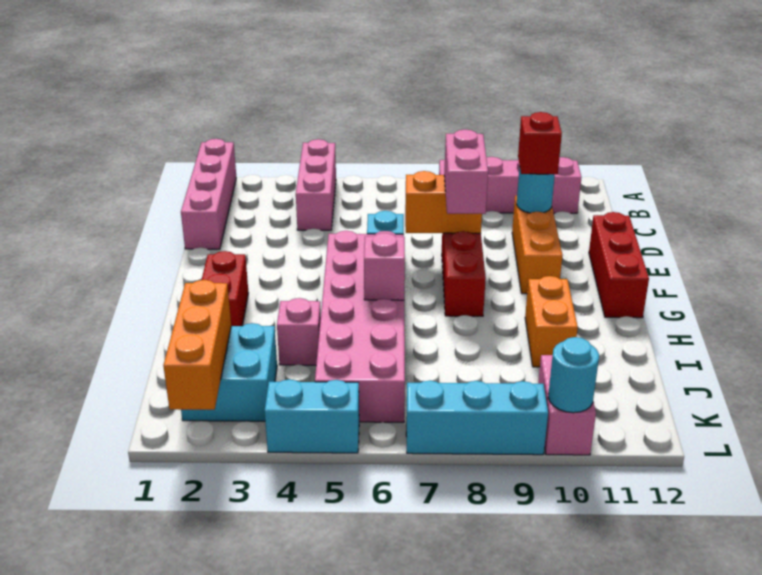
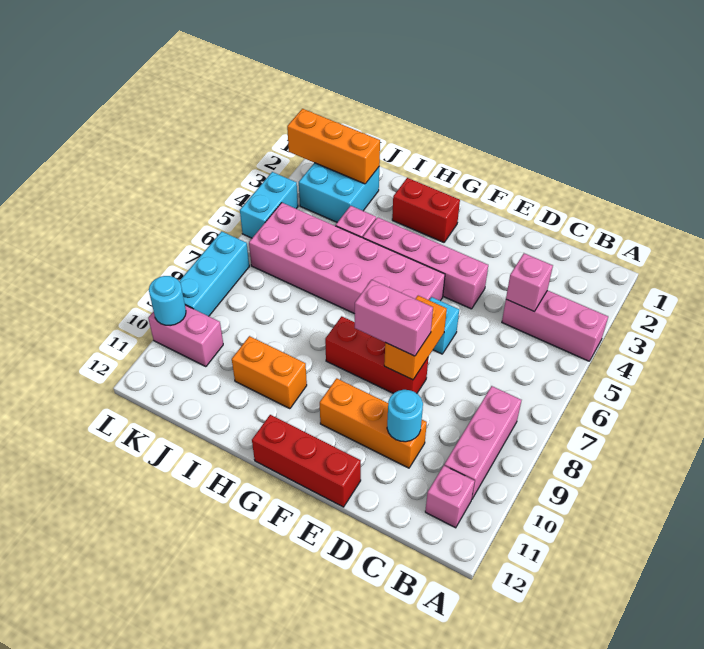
pink 1x4 brick [181,139,236,249] -> pink 1x4 brick moved to [363,217,488,309]
red 1x1 brick [518,112,562,174] -> none
pink 1x1 brick [364,233,405,300] -> pink 1x1 brick moved to [506,253,553,311]

